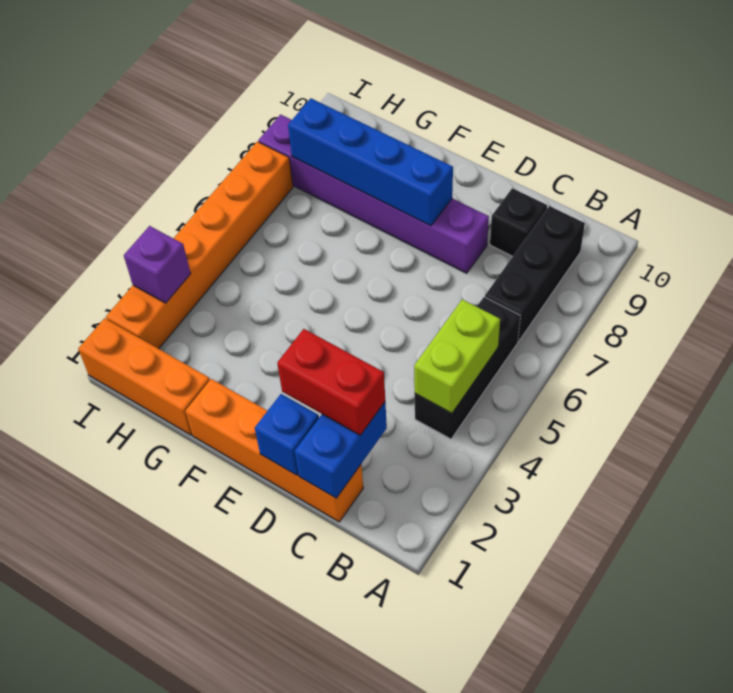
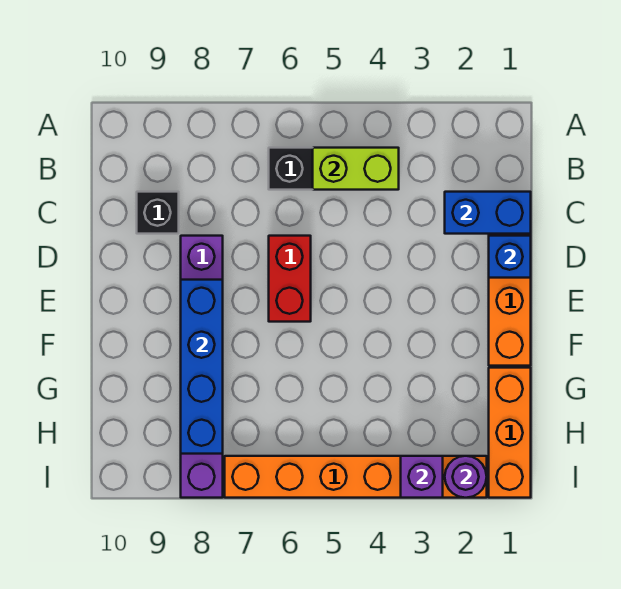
black 1x3 brick [485,206,585,341] -> none
red 1x2 brick [277,329,385,435] -> red 1x2 brick moved to [269,236,311,322]
none -> purple 1x1 round brick [445,456,487,498]

